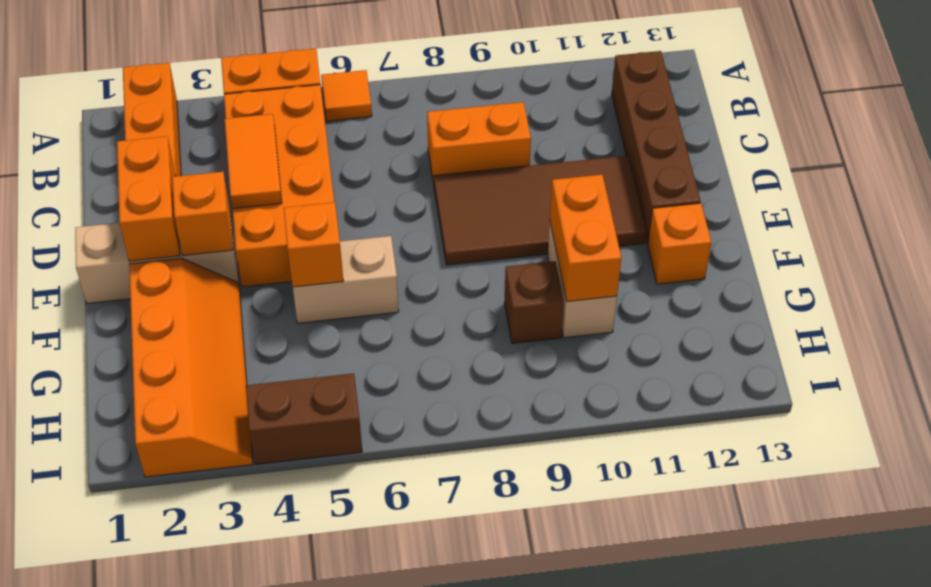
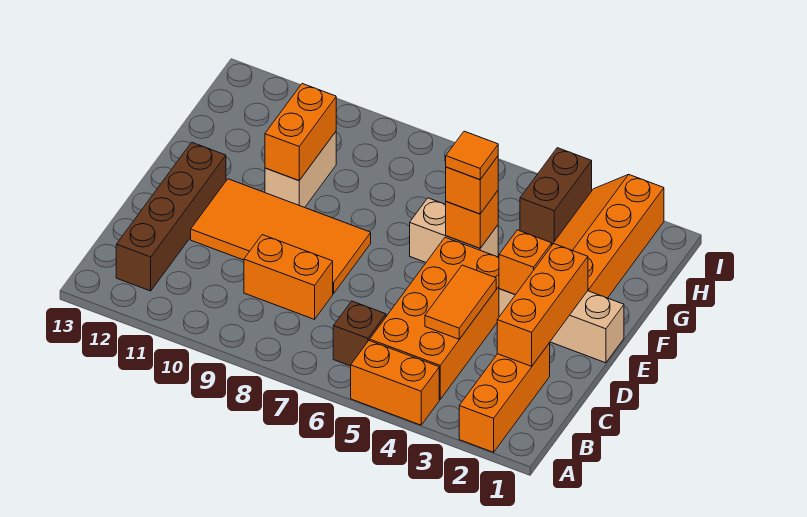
orange 1x1 tile [321,70,372,121] -> orange 1x1 tile moved to [446,131,498,180]
orange 1x2 brick [117,136,180,261] -> orange 1x3 brick [497,243,588,366]
brown 2x4 tile [434,156,646,265] -> orange 2x4 tile [191,179,371,294]
orange 1x1 brick [648,203,711,284] -> orange 1x1 brick moved to [446,156,498,214]
brown 1x1 brick [504,261,564,343] -> brown 1x1 brick moved to [333,301,386,366]
brown 1x2 brick [246,373,362,464] -> brown 1x2 brick turned to [520,148,592,244]

